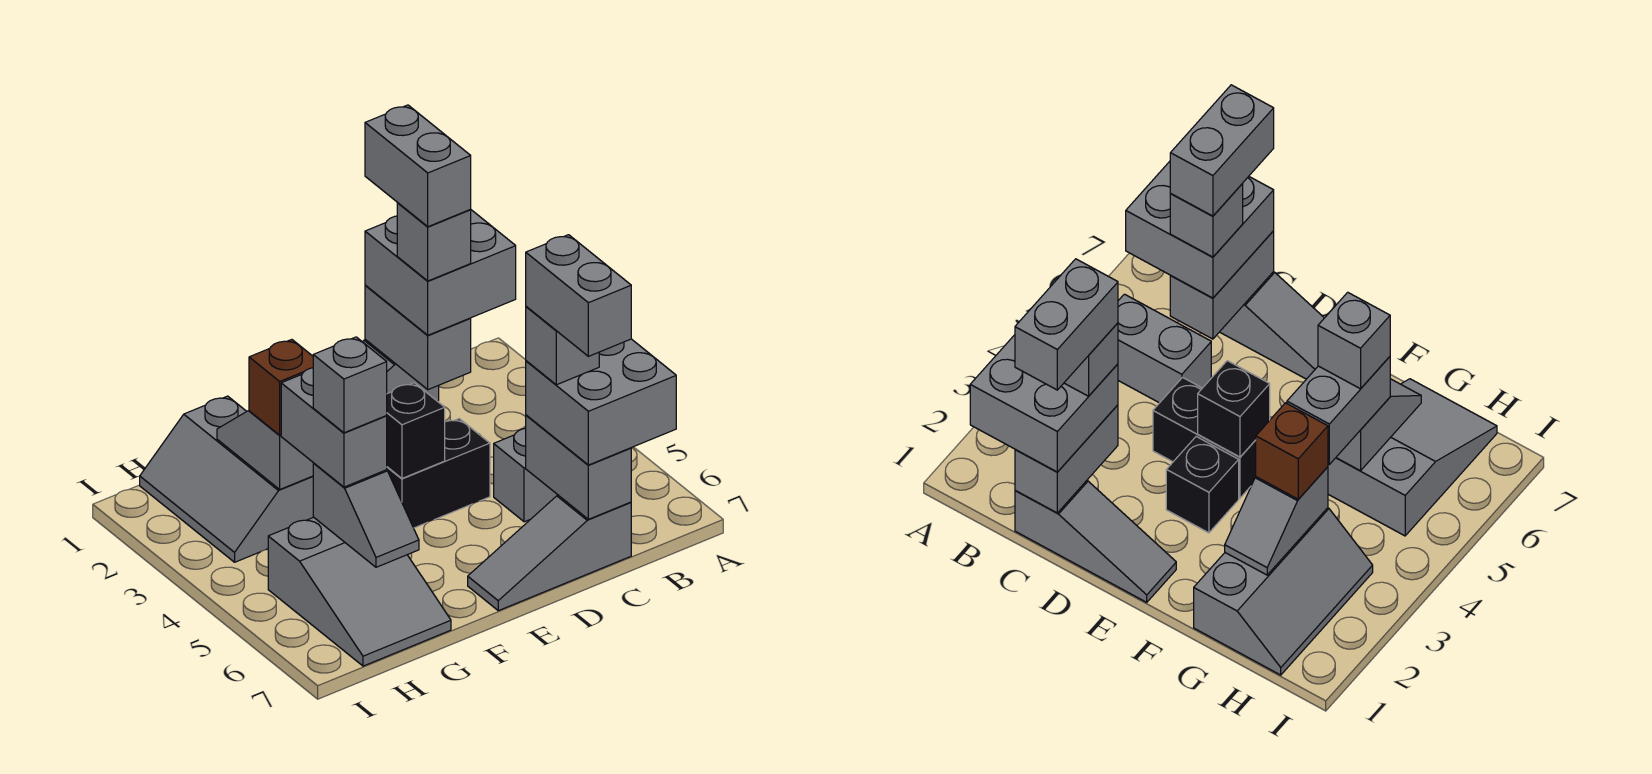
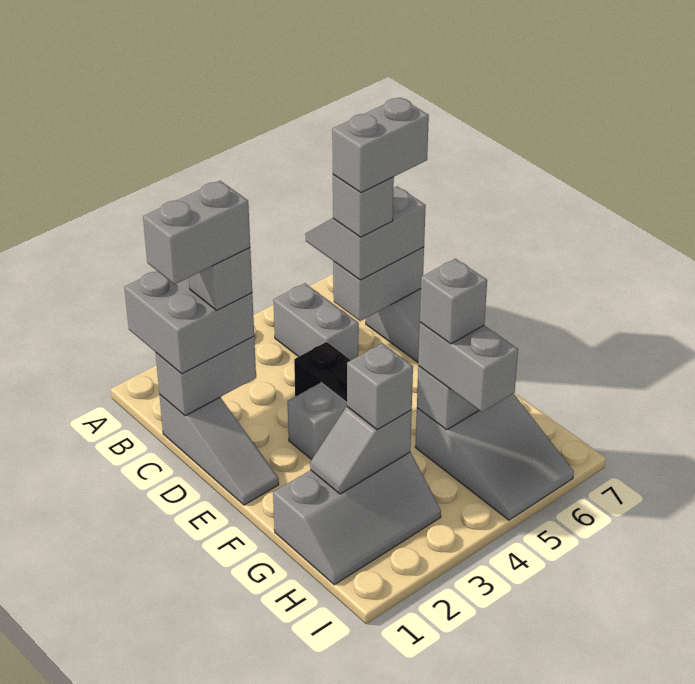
grey 2x2 brick [526,339,676,465] -> grey 2x2 slope [305,186,426,280]
black 1x1 brick [1166,437,1239,533] -> grey 1x1 brick [288,383,347,460]
black 1x1 brick [386,383,445,478] -> none
brown 1x1 brick [249,340,313,435] -> grey 1x1 brick [347,343,413,430]
grey 1x2 brick [281,368,387,487] -> grey 1x2 brick turned to [418,322,518,412]
grey 2x3 slope [268,517,451,666] -> grey 2x3 slope turned to [415,393,574,520]

